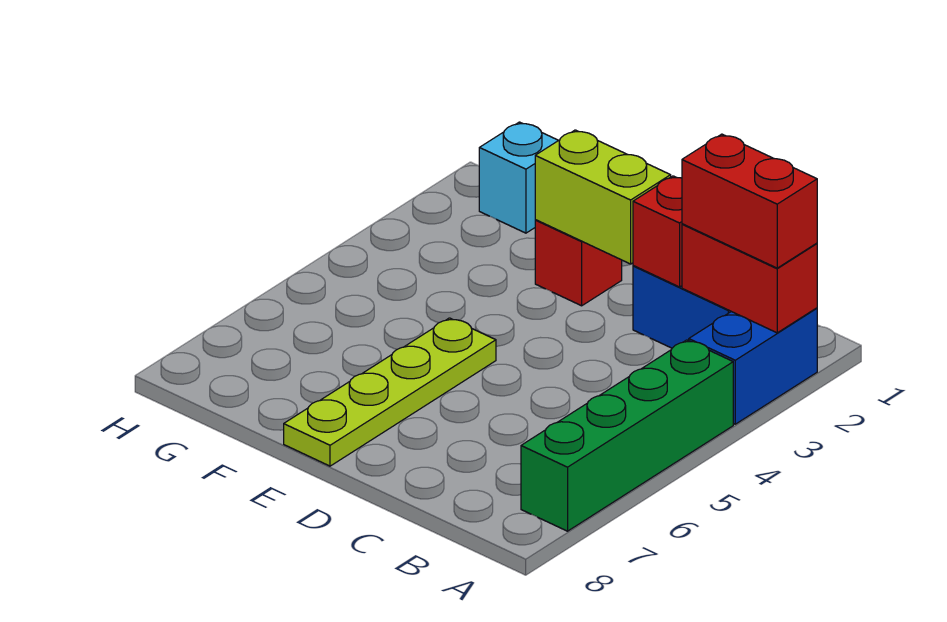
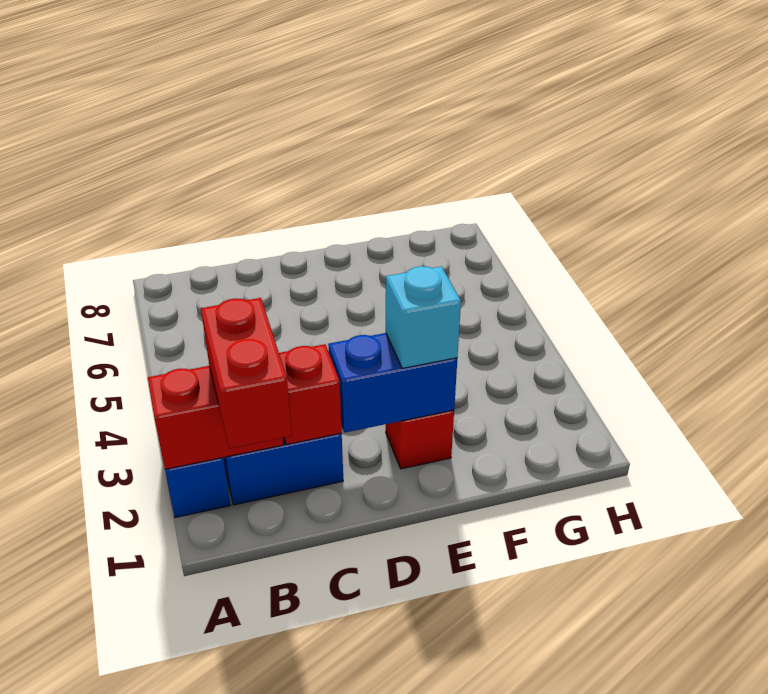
red 1x2 brick [682,134,817,268] -> red 1x2 brick turned to [201,298,292,449]
green 1x4 brick [521,340,733,531] -> none
lime 1x2 brick [535,130,671,264] -> blue 1x2 brick [328,333,457,432]
lime 1x4 plate [284,318,496,466] -> none
cyan 1x1 brick [479,122,558,233] -> cyan 1x1 brick moved to [386,266,461,368]

